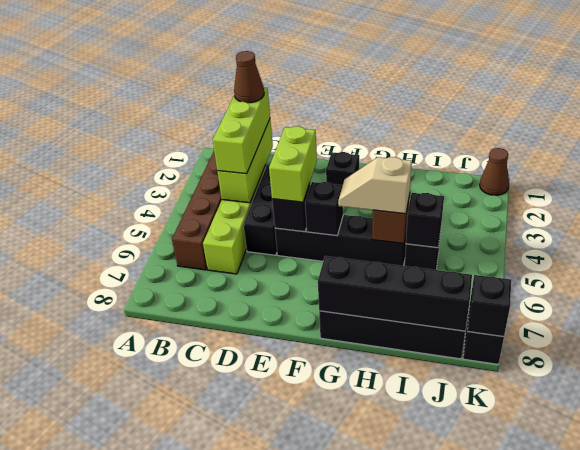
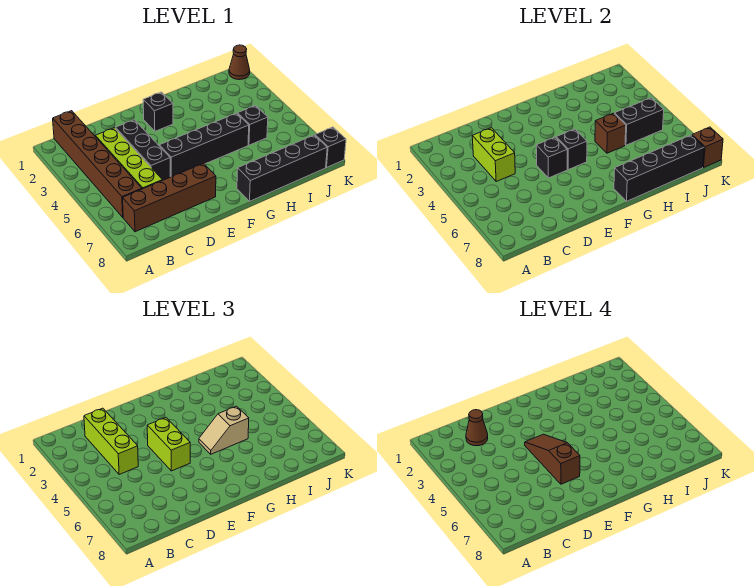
none -> brown 1x4 brick [123,163,216,232]
lime 1x3 brick [217,119,273,203] -> lime 1x2 brick [472,128,515,182]
none -> brown 1x3 slope [525,434,580,484]
black 1x1 brick [406,193,444,248] -> black 1x2 brick [615,98,664,145]
black 1x1 brick [467,275,511,337] -> brown 1x1 brick [692,127,723,167]

